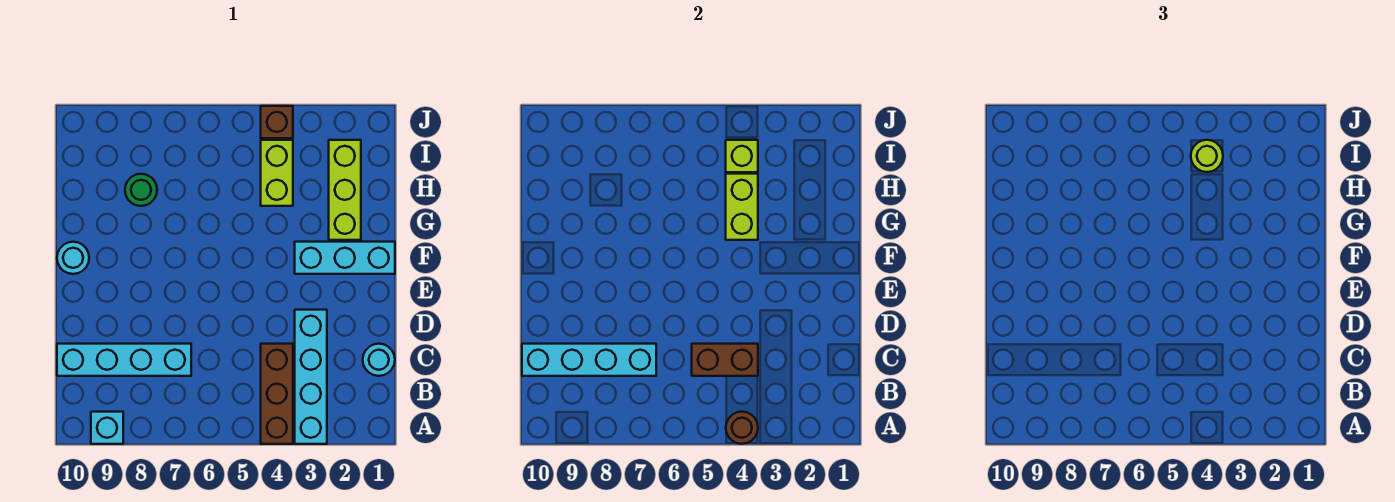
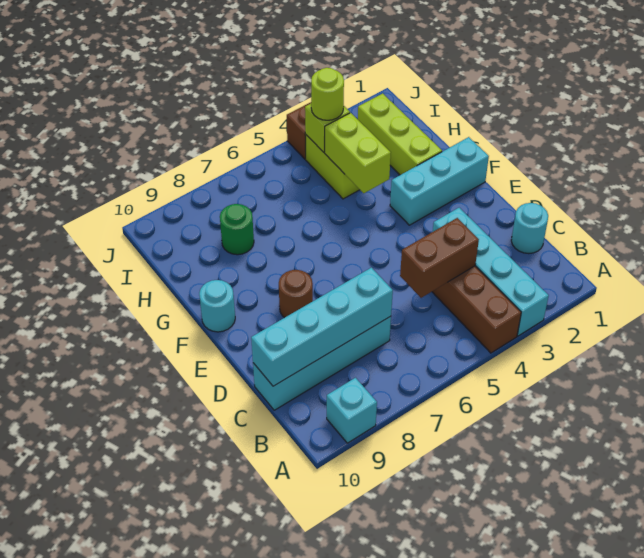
brown 1x1 round brick [726,412,758,444] -> brown 1x1 round brick moved to [279,270,313,318]

